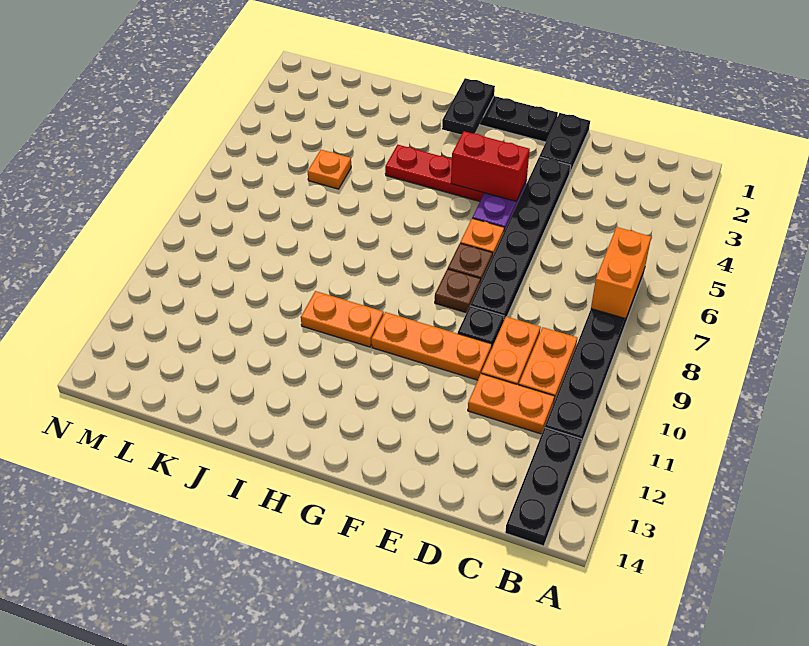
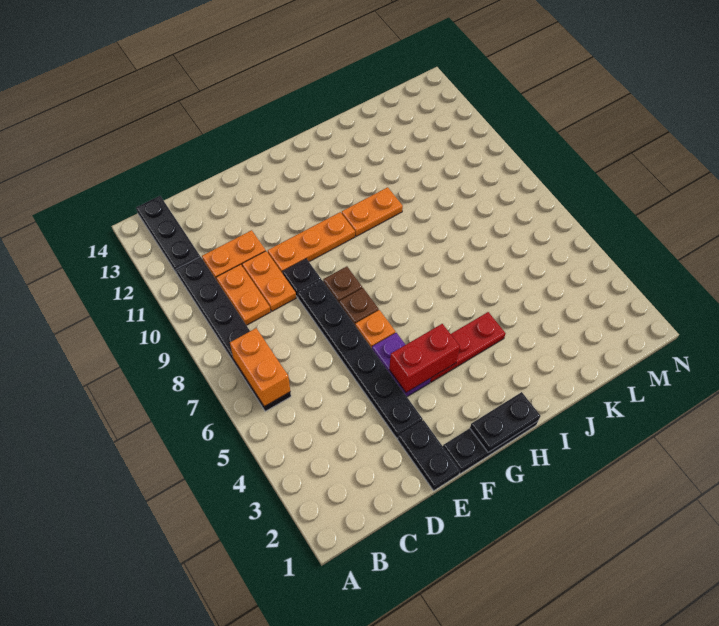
black 1x2 plate [442,78,495,135] -> black 1x2 plate turned to [470,392,540,452]
orange 1x1 plate [308,150,351,189] -> none

